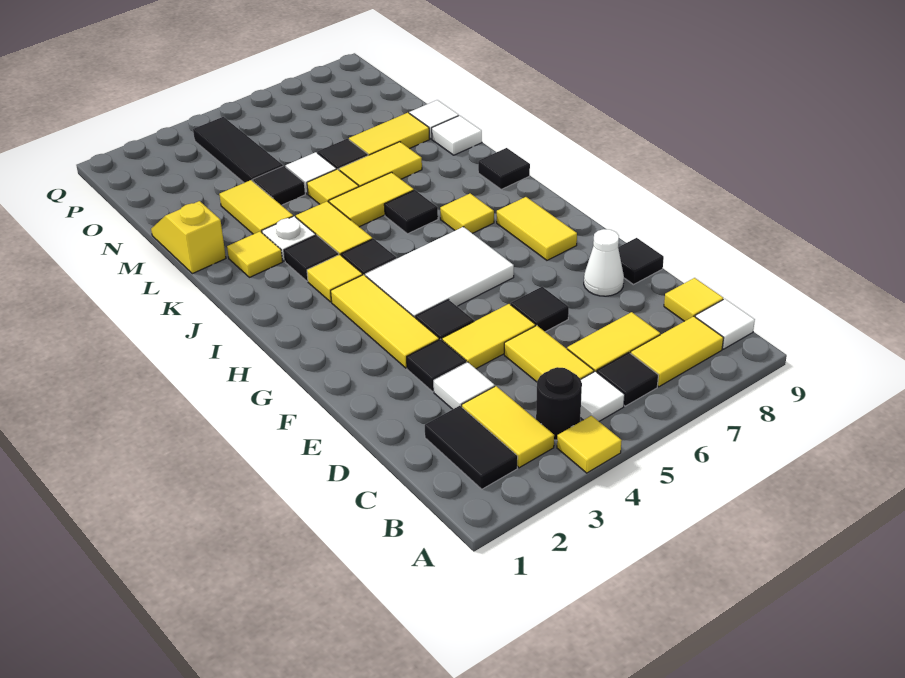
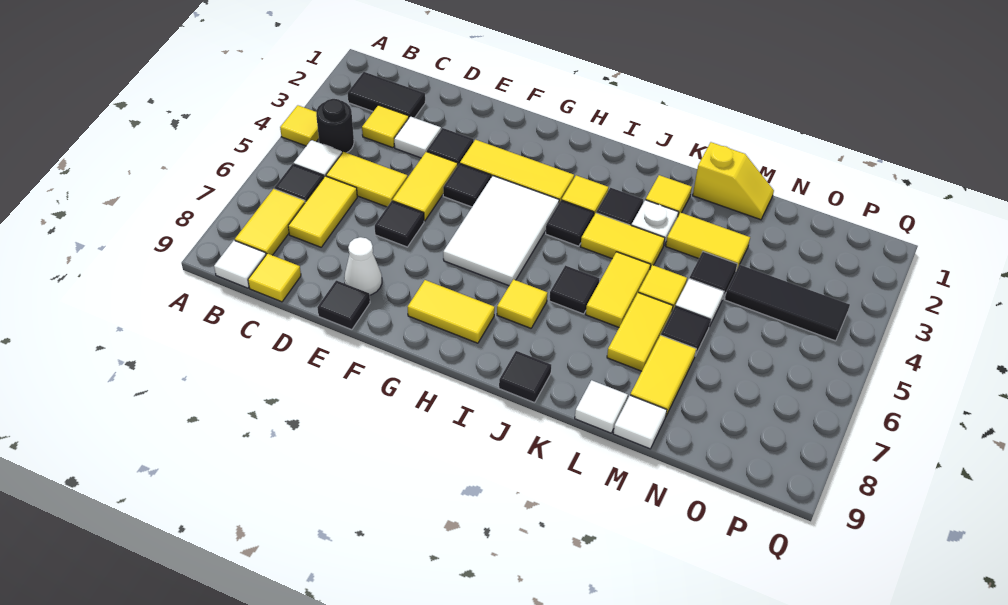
yellow 1x2 tile [462,386,554,468] -> yellow 1x1 tile [362,105,409,148]

